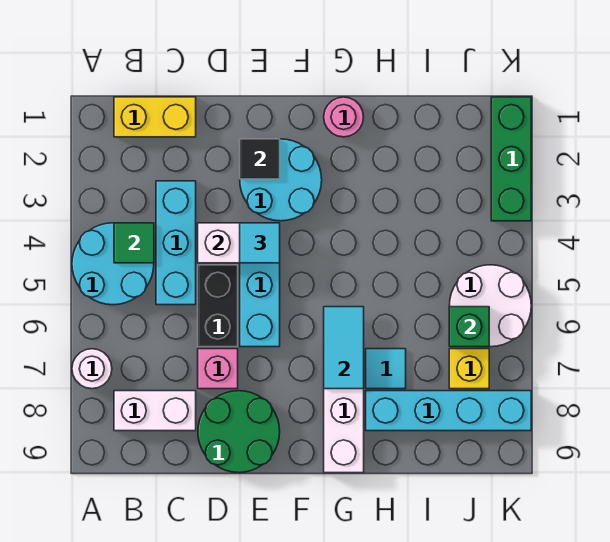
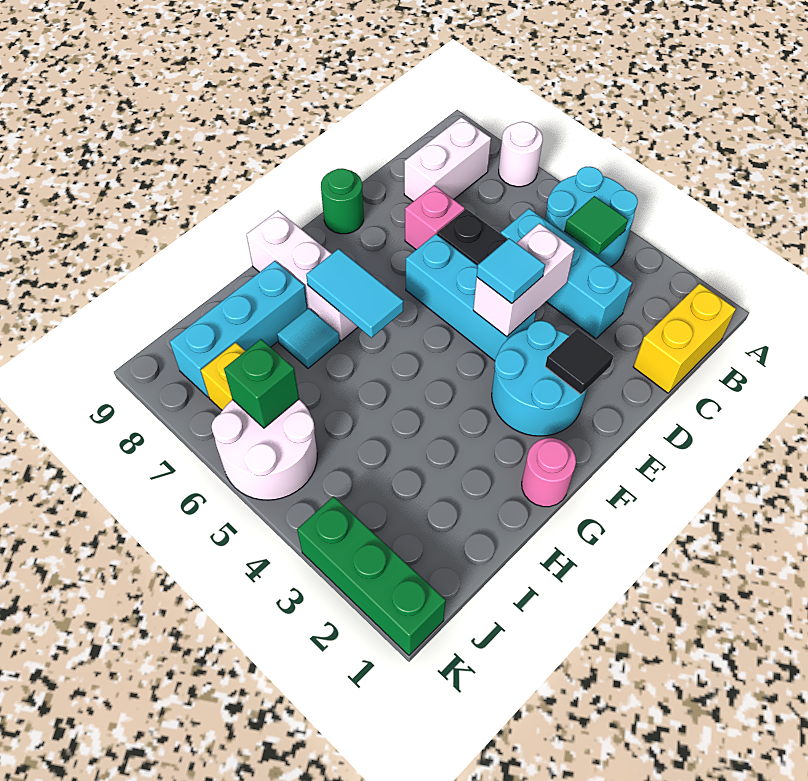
green 2x2 round brick [198,391,280,473] -> green 1x1 round brick [321,168,364,234]
cyan 1x4 brick [366,391,531,431] -> cyan 1x3 brick [170,261,308,397]

